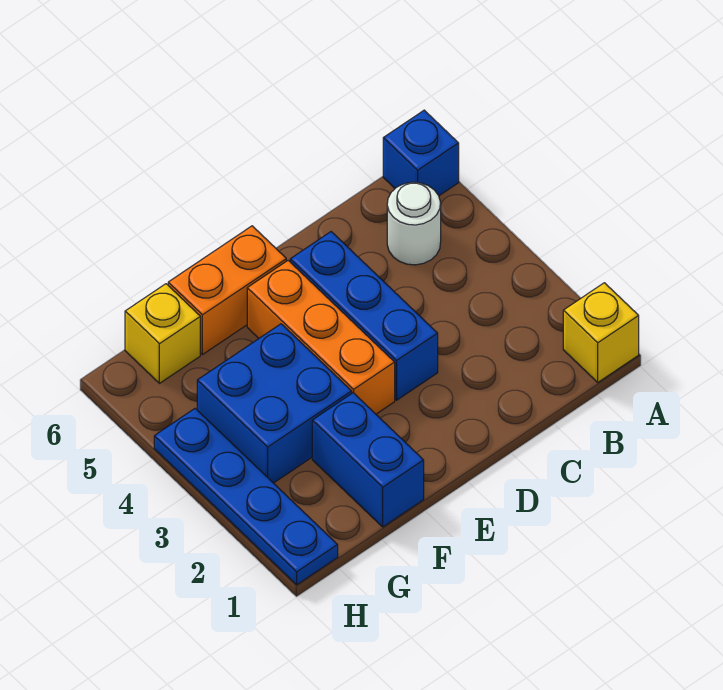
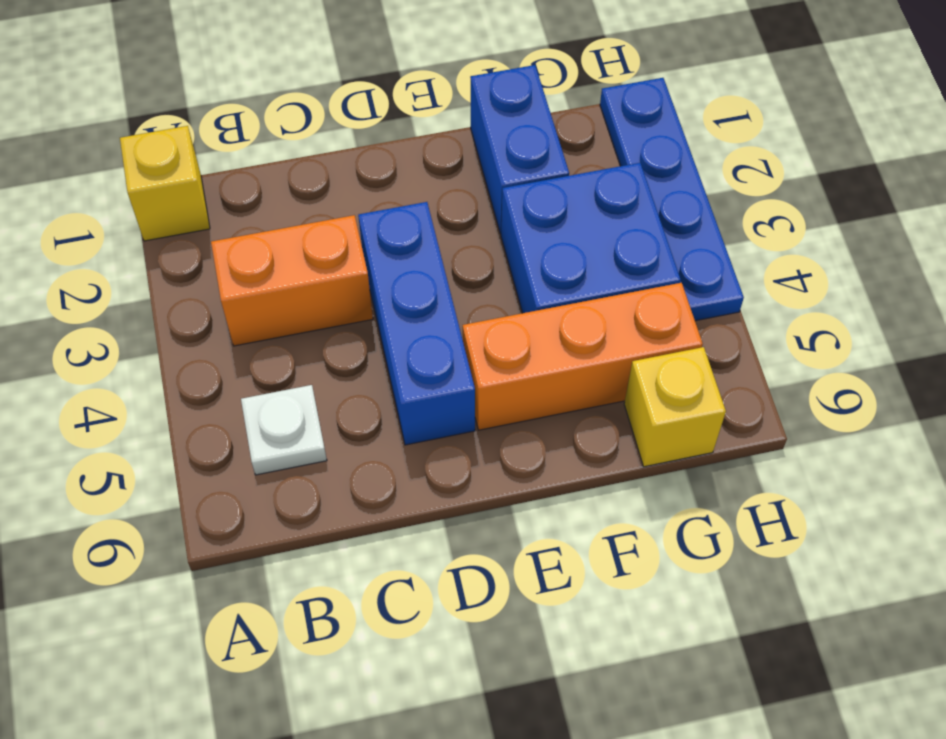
blue 1x1 brick [383,110,459,196] -> none
white 1x1 round brick [387,182,441,265] -> white 1x1 plate [241,385,327,475]
orange 1x3 brick [247,261,395,414] -> orange 1x3 brick turned to [463,283,703,430]
orange 1x2 brick [168,226,286,355] -> orange 1x2 brick moved to [211,215,373,346]

